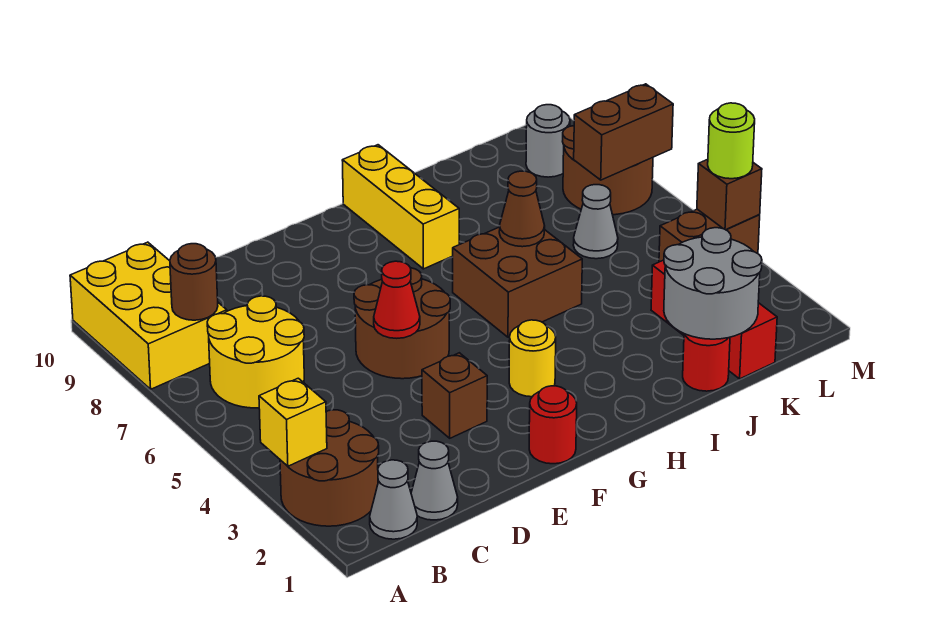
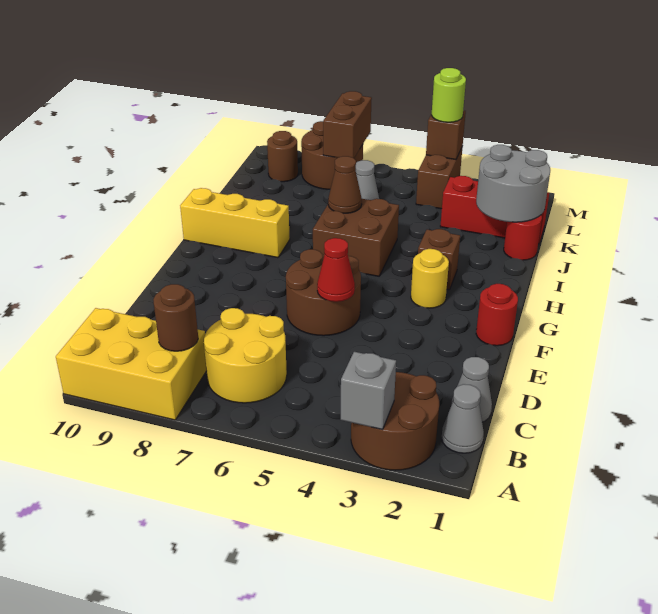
yellow 1x1 brick [259,378,327,466] -> grey 1x1 brick [340,352,396,429]
brown 1x1 brick [422,353,487,438] -> brown 1x1 brick moved to [418,229,460,290]
grey 1x1 round brick [526,105,570,177] -> brown 1x1 round brick [267,131,298,182]

